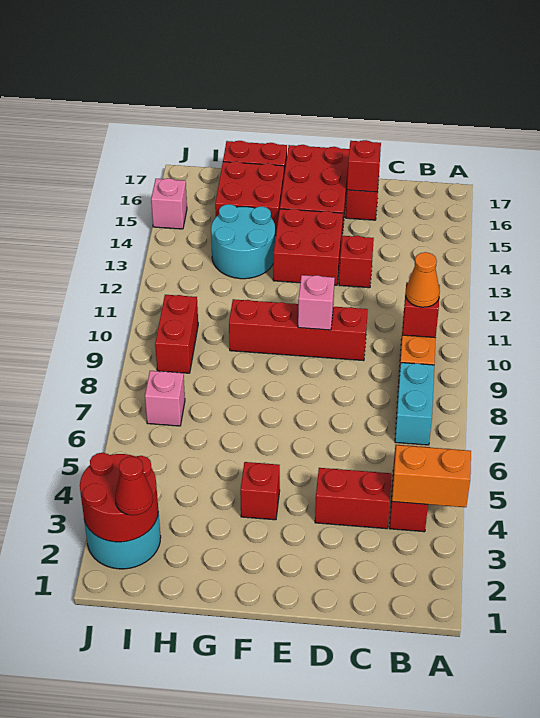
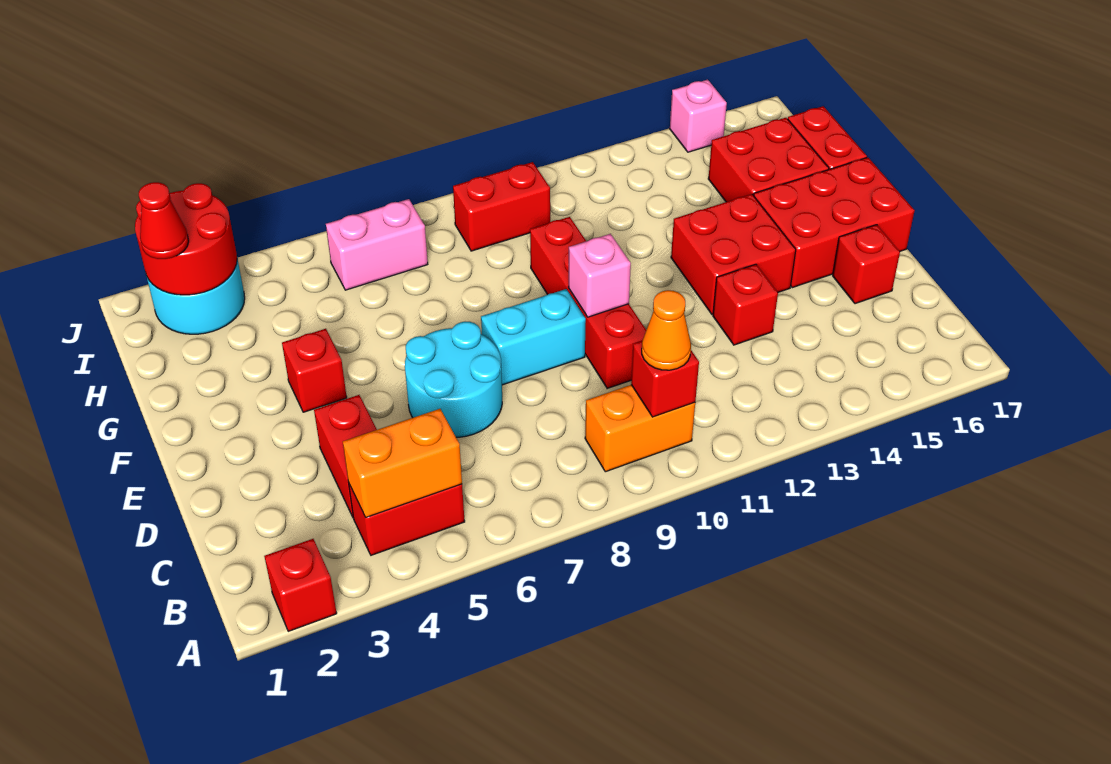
orange 1x2 brick [392,445,471,507] -> orange 1x2 brick turned to [343,409,462,517]
cyan 1x2 brick [395,363,434,445] -> cyan 1x2 brick moved to [481,289,586,385]
red 1x1 brick [347,140,381,192] -> red 1x1 brick moved to [264,539,337,631]
cyan 2x2 round brick [211,204,275,279] -> cyan 2x2 round brick moved to [405,322,502,437]
pink 1x1 brick [145,371,185,426] -> pink 1x2 brick [326,199,428,290]

